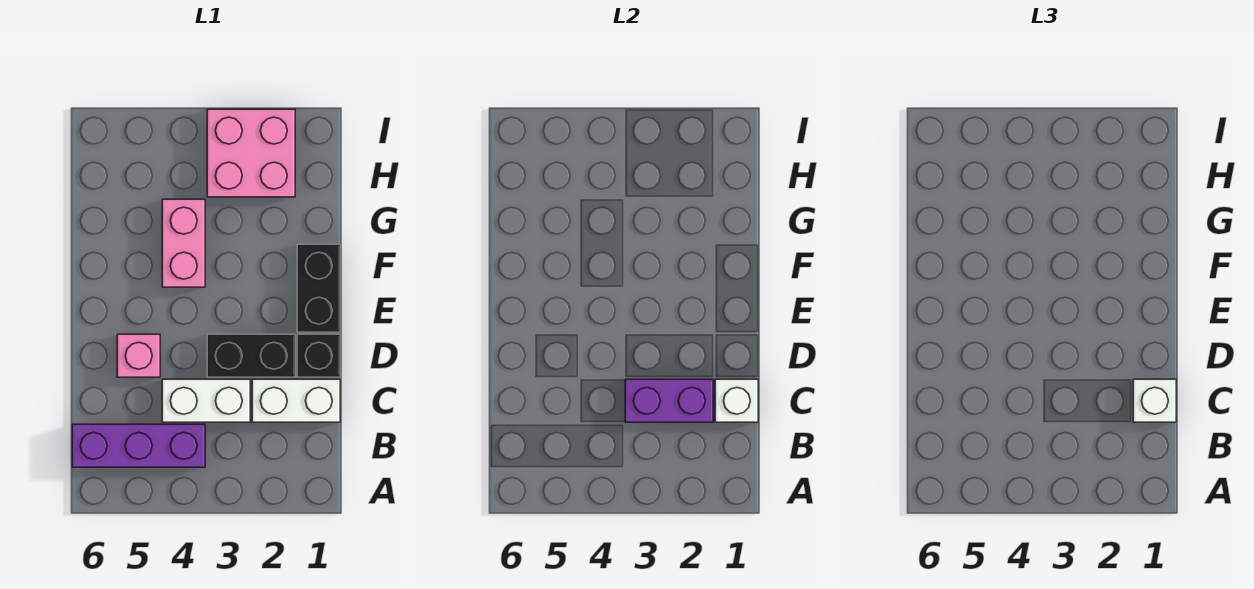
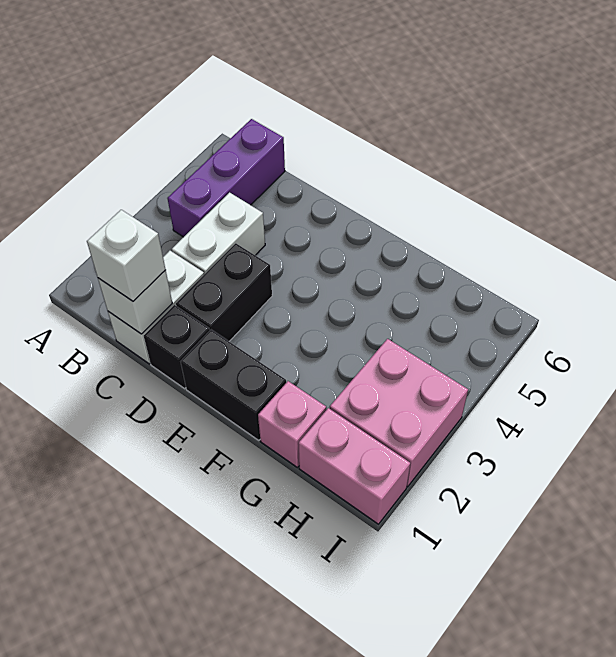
purple 1x2 brick [625,379,713,422] -> none
pink 1x1 brick [117,334,160,377] -> pink 1x1 brick moved to [258,381,326,468]
pink 1x2 brick [162,199,205,287] -> pink 1x2 brick moved to [298,408,410,524]

